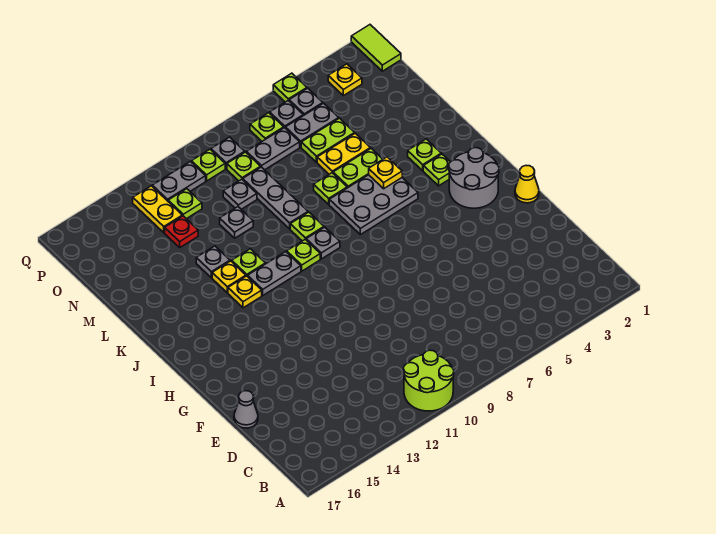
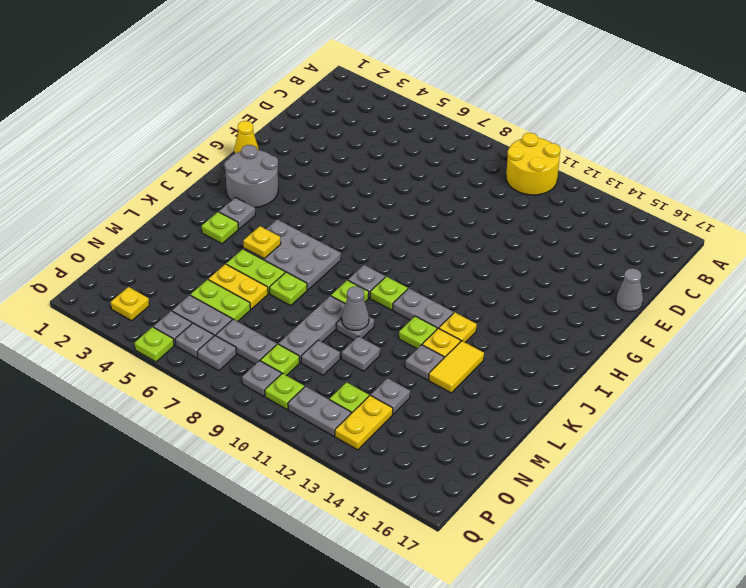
lime 2x2 round brick [403,350,454,411] -> yellow 2x2 round brick [506,133,560,195]
lime 1x1 plate [423,154,450,186] -> grey 1x1 plate [219,197,255,229]
none -> yellow 1x2 tile [429,341,484,393]
none -> grey 1x1 plate [336,317,374,340]
none -> grey 1x1 cone [342,286,369,330]
red 1x1 plate [165,216,198,247] -> grey 1x1 plate [371,378,410,414]
lime 1x2 tile [351,25,401,71] -> none
lime 1x1 plate [250,113,284,141] -> grey 1x1 plate [197,336,236,371]

